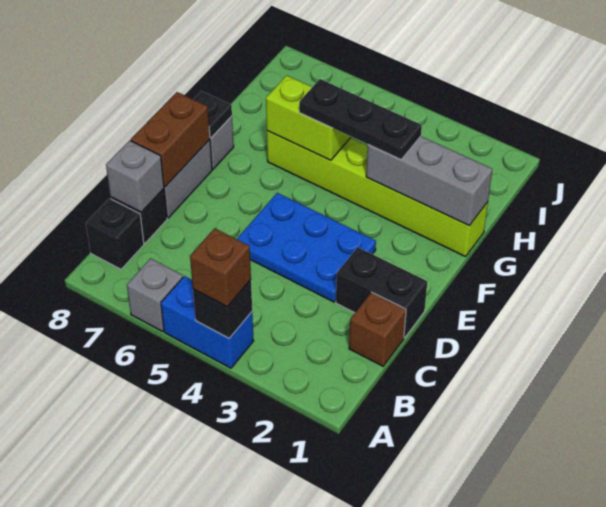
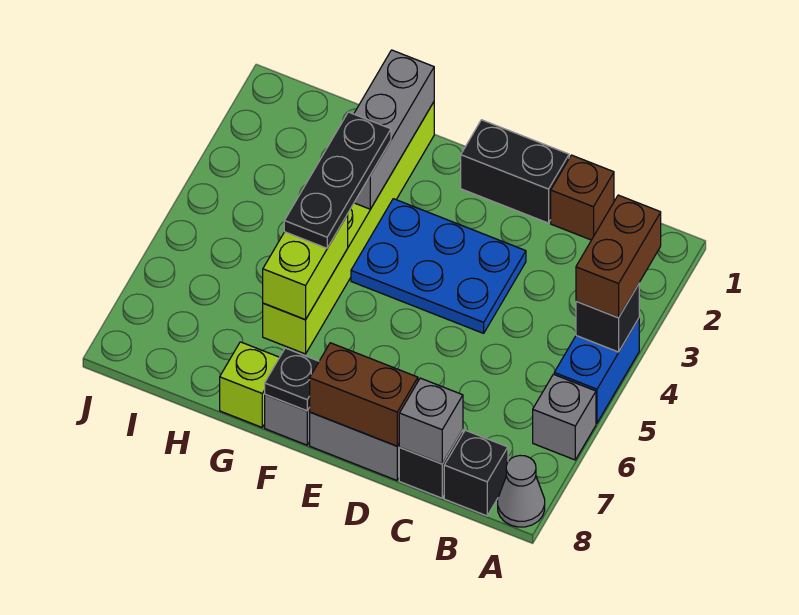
brown 1x1 brick [190,228,251,307] -> brown 1x2 brick [576,195,661,318]
none -> grey 1x1 cone [498,455,545,527]
black 1x2 brick [336,247,427,338] -> black 1x2 brick turned to [461,120,569,223]
blue 2x3 plate [237,193,376,302] -> blue 2x3 plate turned to [351,199,526,333]
none -> lime 1x1 brick [220,342,280,427]

